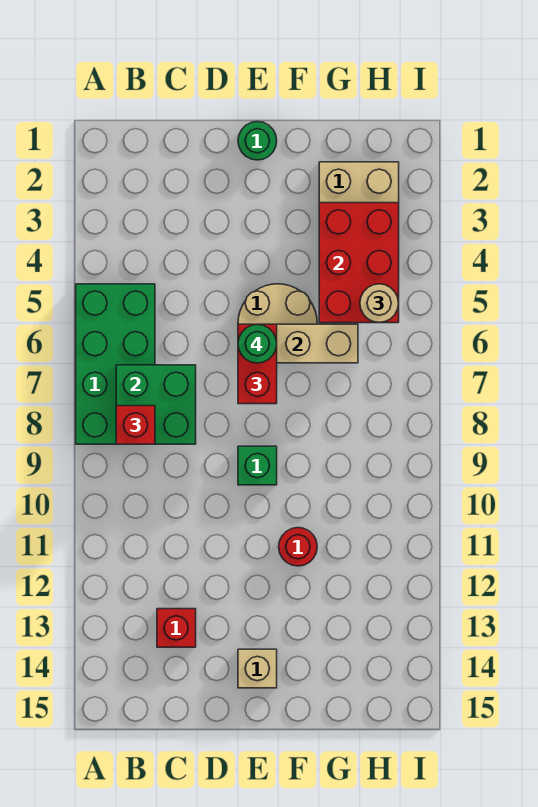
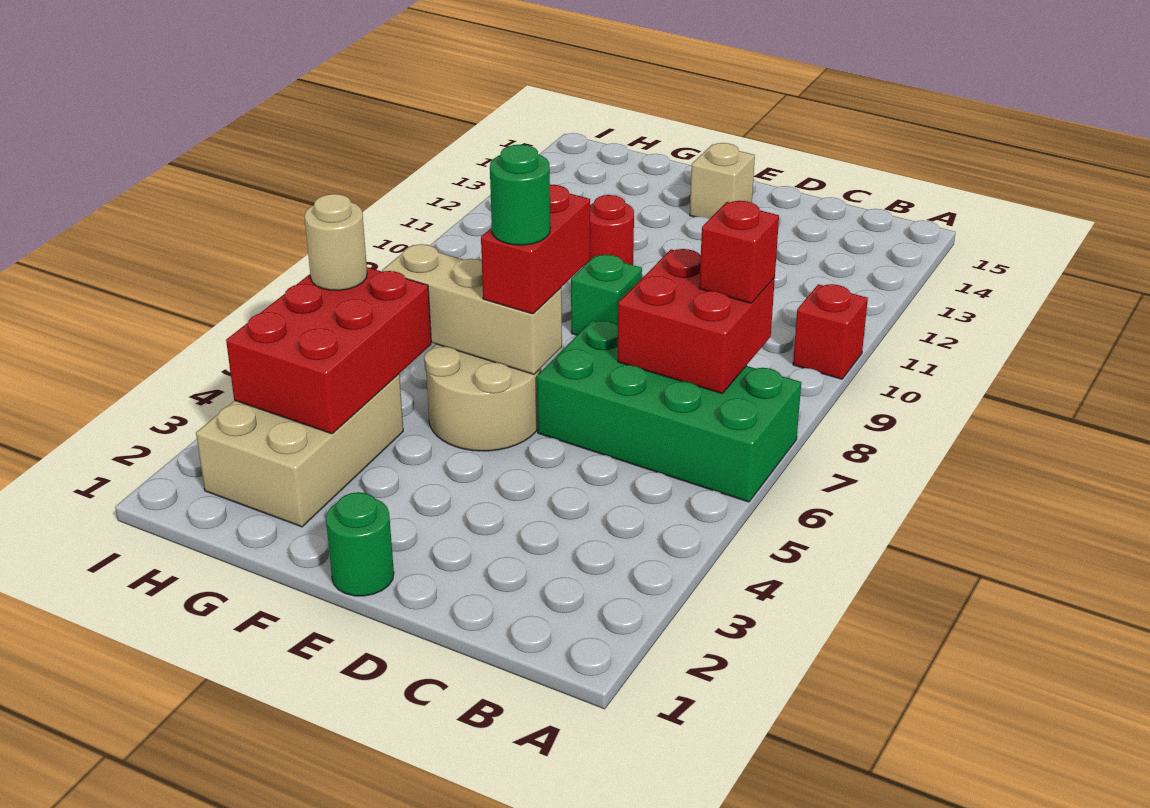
green 2x4 brick [76,284,155,444] -> green 2x4 brick turned to [537,321,801,502]
green 2x2 brick [116,365,196,444] -> red 2x2 brick [618,249,775,394]
red 1x1 brick [157,609,196,647] -> red 1x1 brick moved to [793,284,868,379]

